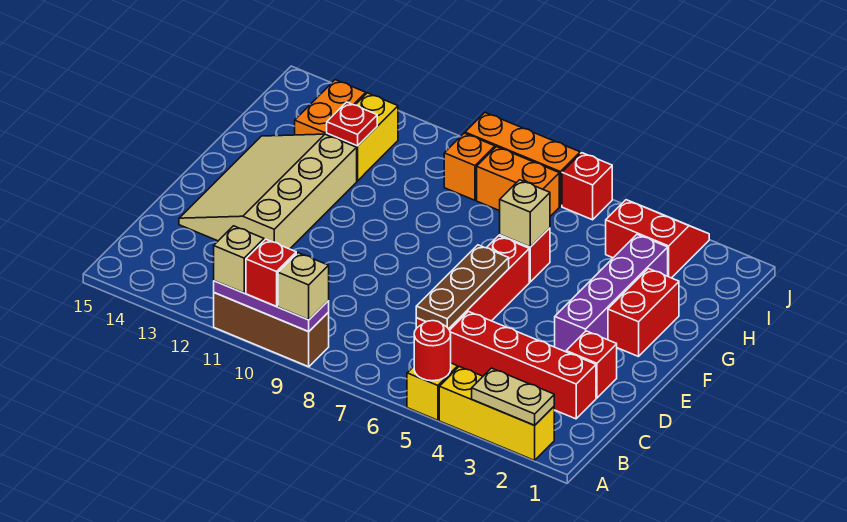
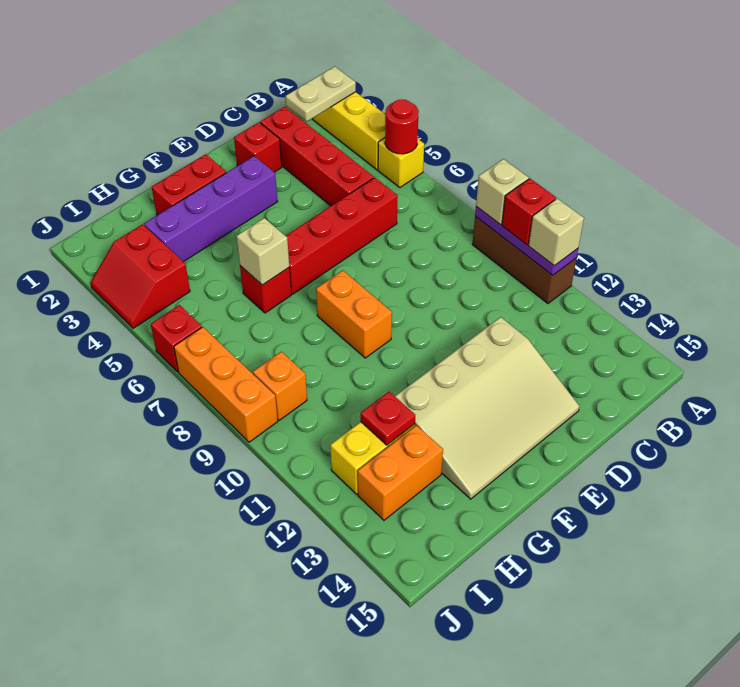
tan 1x2 plate [472,368,554,425] -> tan 1x2 plate turned to [285,66,356,121]
brown 1x3 plate [416,245,509,329] -> none
orange 1x2 brick [477,147,559,216] -> orange 1x2 brick moved to [316,270,392,358]

